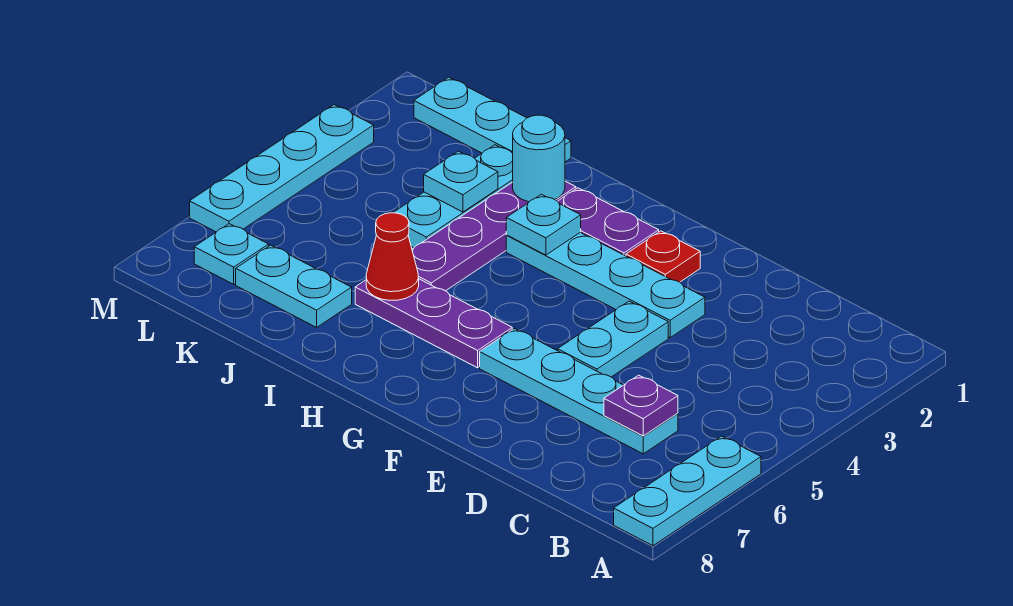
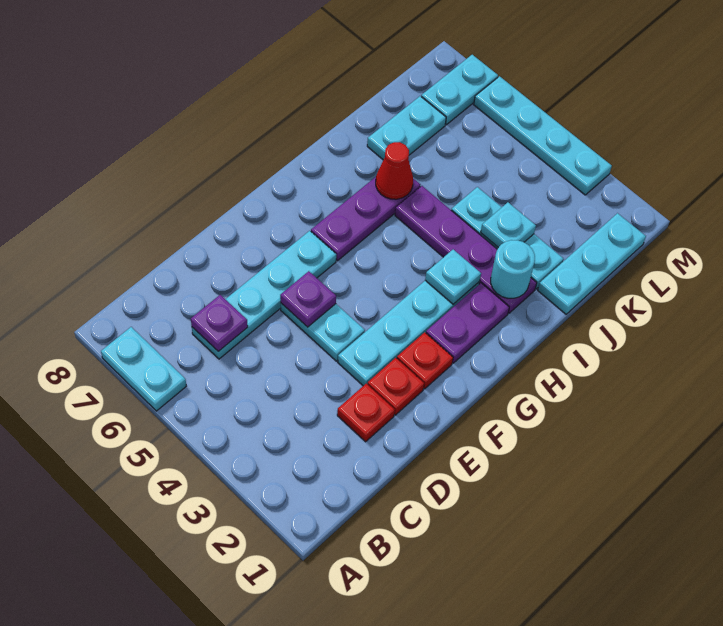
cyan 1x3 plate [614,436,761,546] -> cyan 1x2 plate [101,327,186,411]
none -> red 1x1 plate [337,384,395,442]
none -> red 1x1 plate [367,358,424,415]
none -> purple 1x1 plate [280,271,336,327]
cyan 1x1 plate [194,224,269,284] -> cyan 1x2 plate [421,55,498,125]

